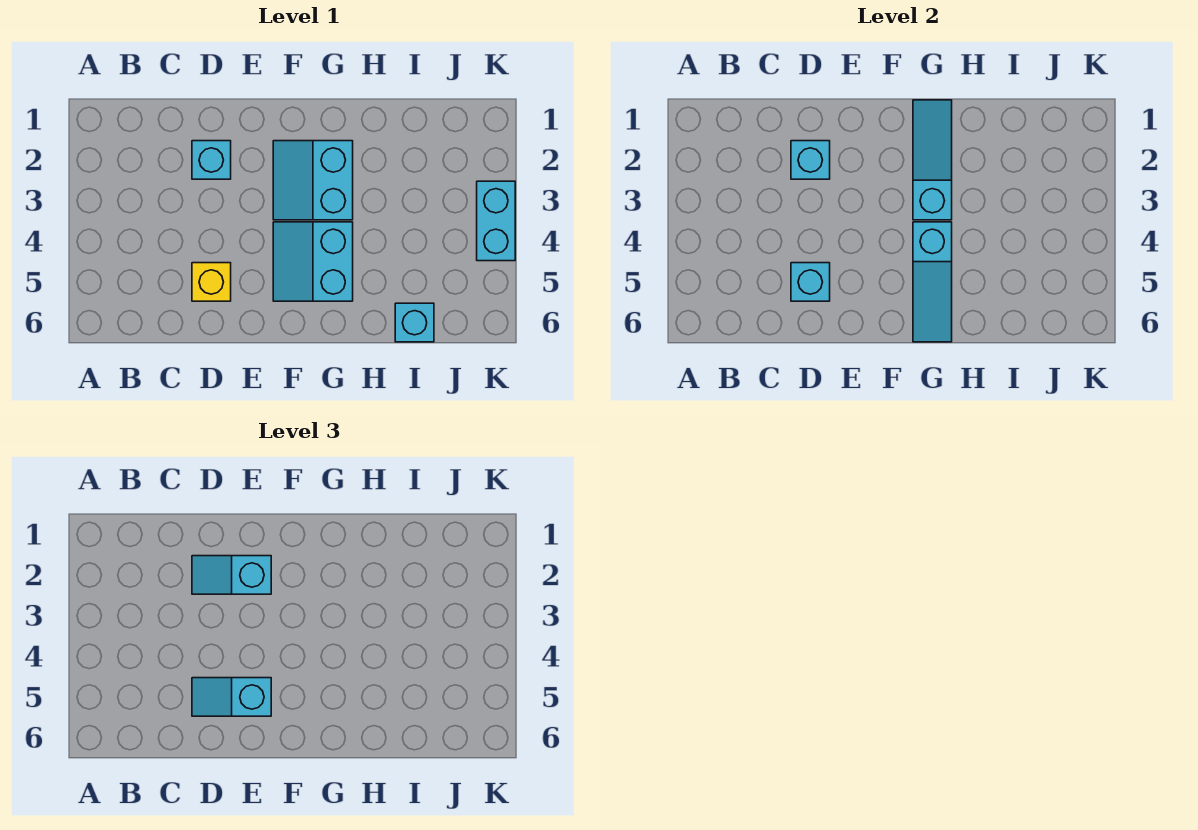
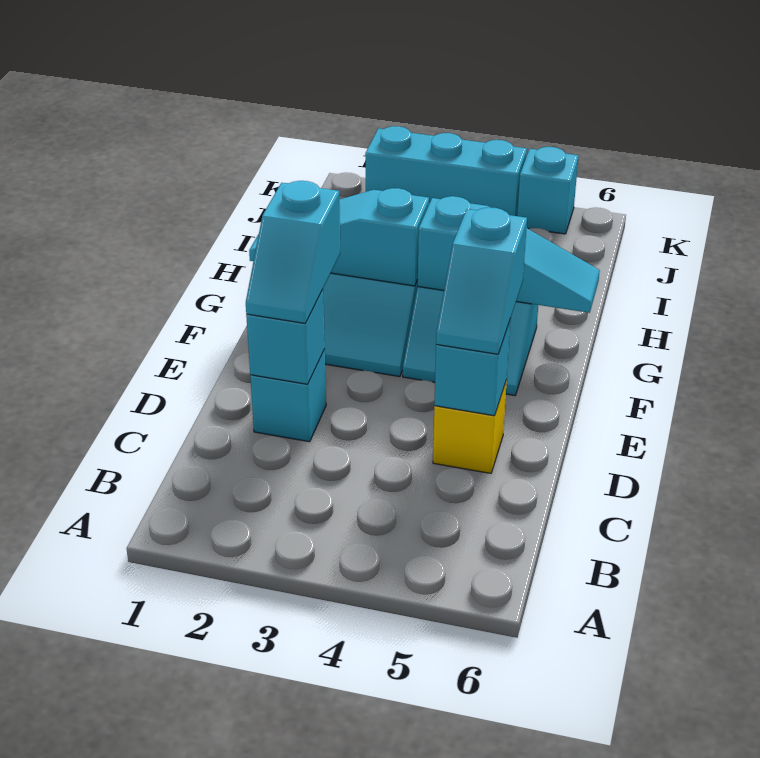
cyan 1x1 brick [395,303,434,342] -> cyan 1x1 brick moved to [517,147,578,234]
cyan 1x2 brick [477,181,515,261] -> cyan 1x3 brick [365,126,527,216]

